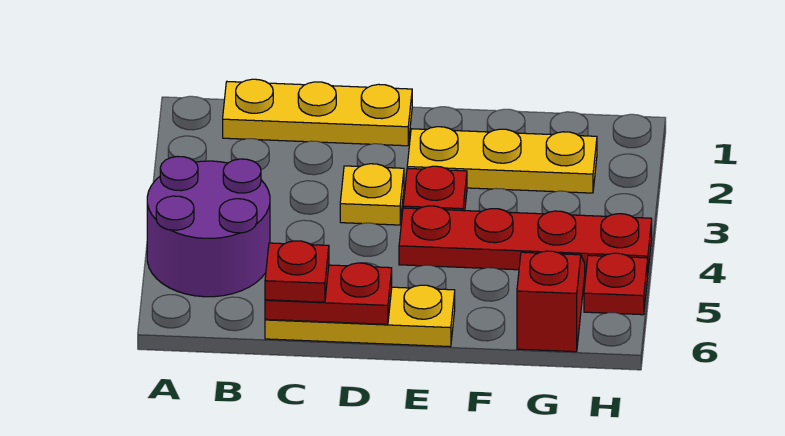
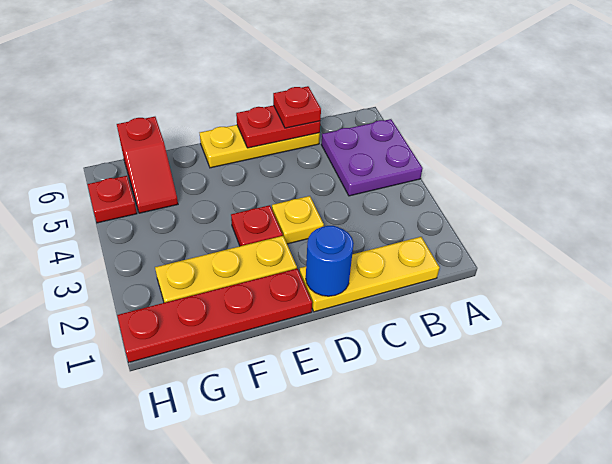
purple 2x2 round brick [147,156,270,297] -> purple 2x2 plate [321,119,423,196]
none -> blue 1x1 round brick [306,226,354,296]
red 1x4 plate [399,206,652,272] -> red 1x4 plate moved to [117,269,312,362]

